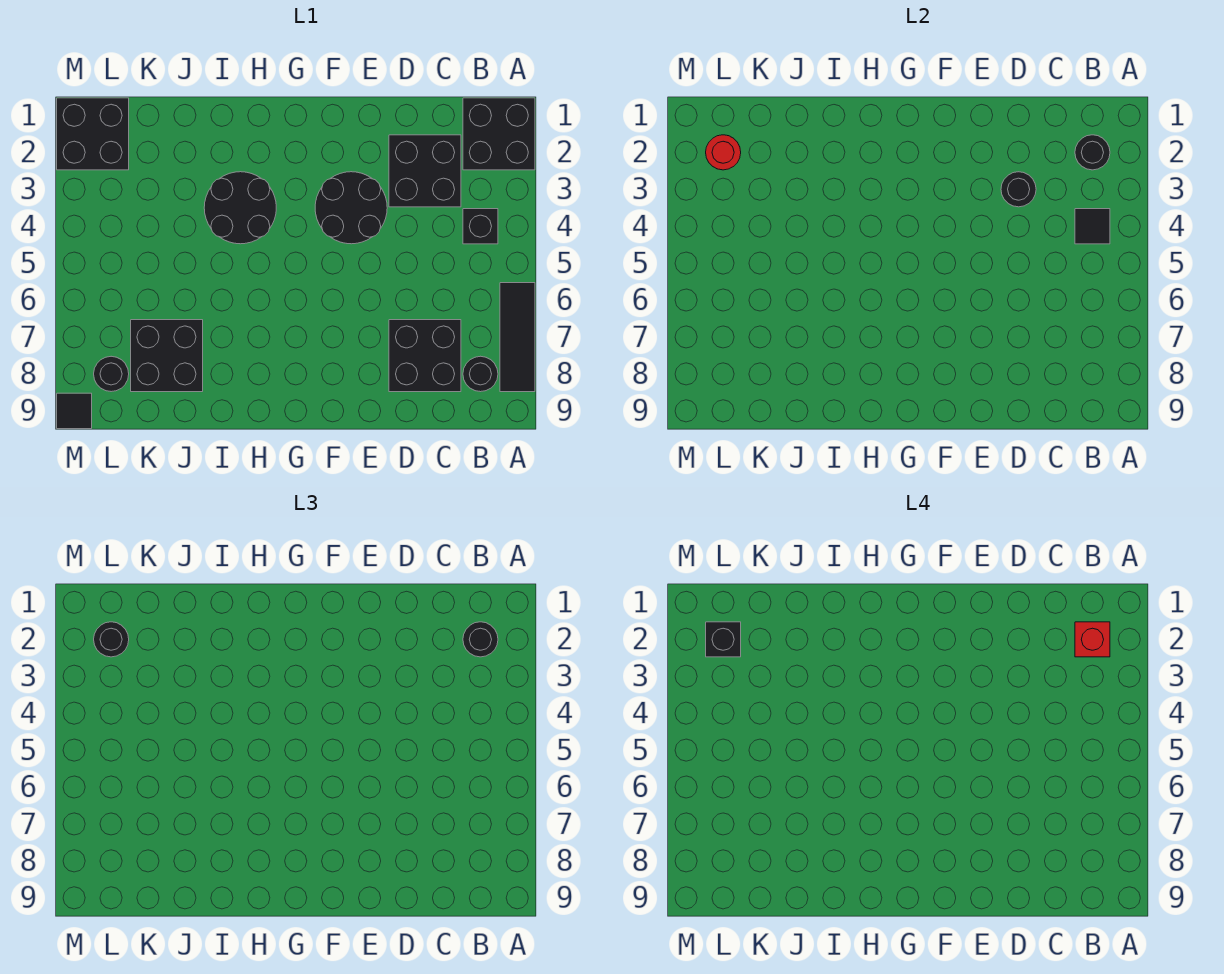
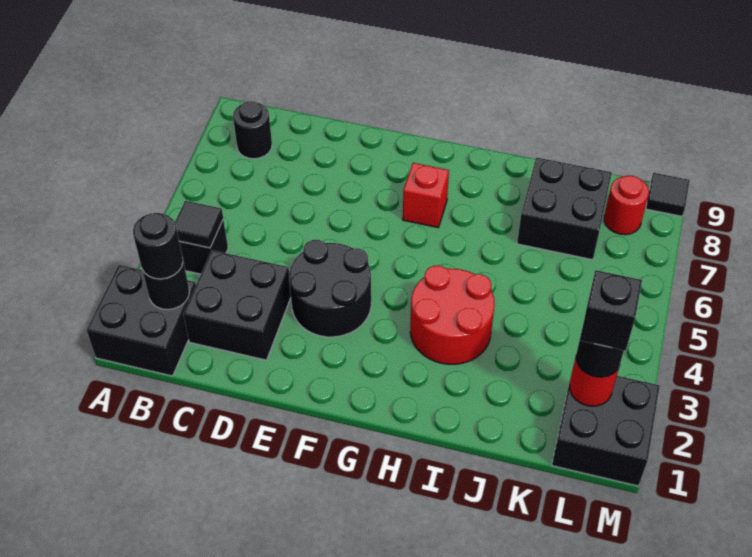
black 1x3 tile [500,283,535,392] -> none
red 1x1 brick [1075,622,1110,657] -> red 1x1 brick moved to [403,163,449,227]
black 2x2 brick [389,320,461,392] -> none
black 1x1 round brick [1001,172,1036,207] -> none
black 2x2 round brick [204,172,276,244] -> red 2x2 round brick [410,266,495,364]
black 1x1 round brick [94,356,129,392] -> red 1x1 round brick [604,176,649,235]

